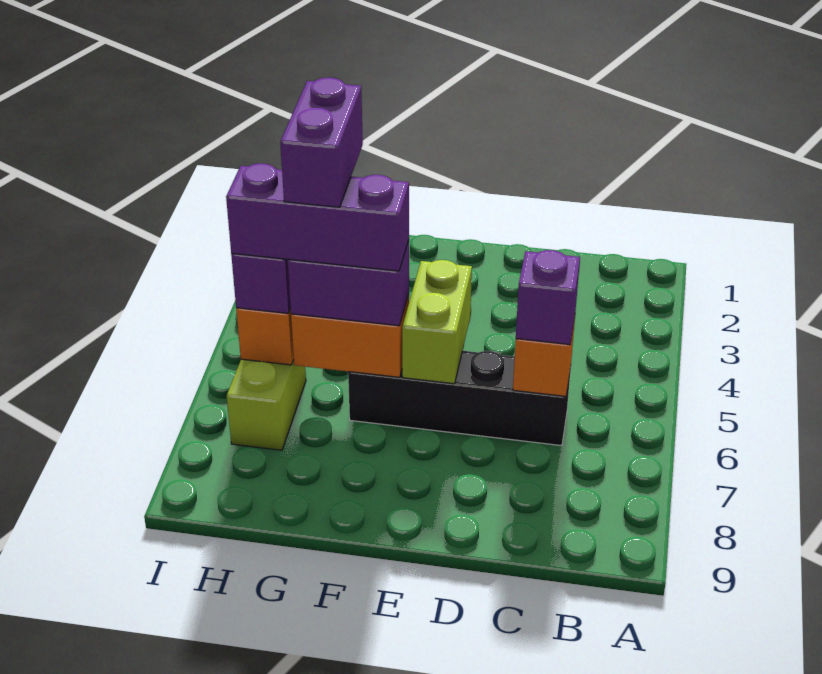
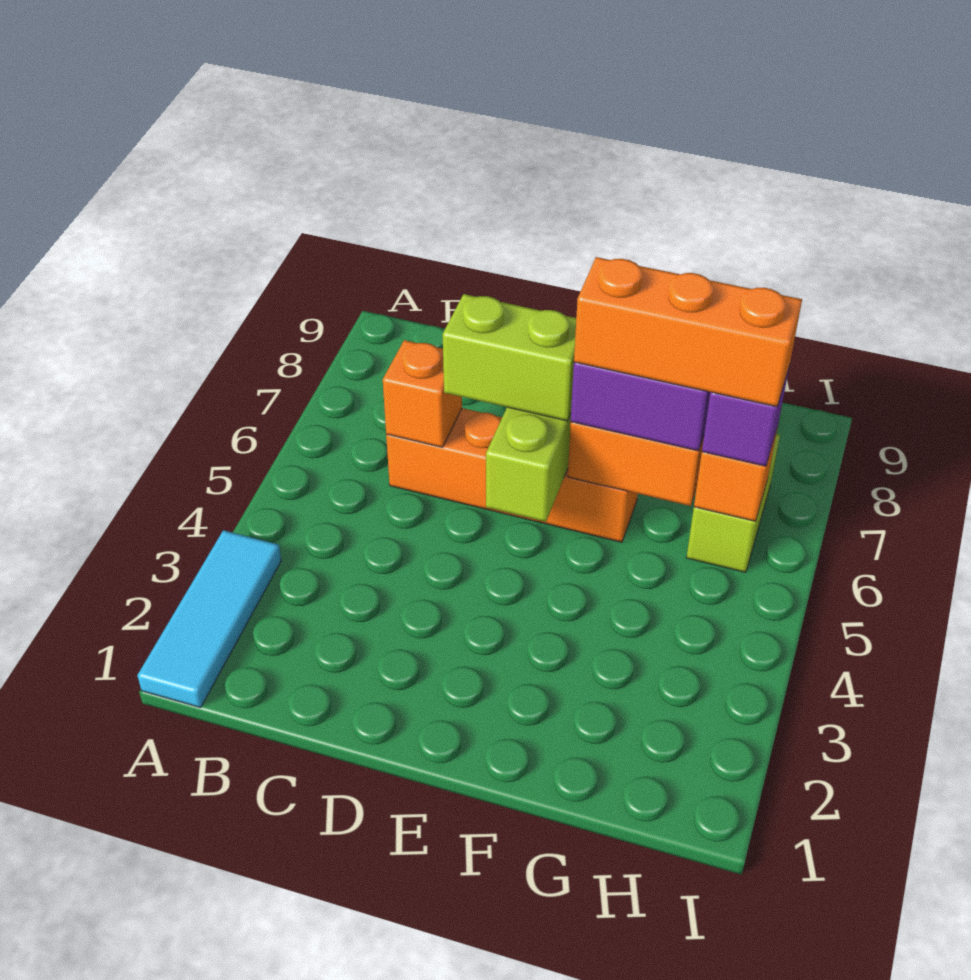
none -> cyan 1x3 tile [137,530,281,708]
black 1x4 brick [348,351,571,446] -> orange 1x4 brick [386,408,638,542]
purple 1x1 brick [516,250,580,345] -> none
none -> lime 1x2 brick [443,294,576,421]
purple 1x3 brick [226,163,409,271] -> orange 1x3 brick [574,257,802,407]
purple 1x2 brick [280,78,363,207] -> none

